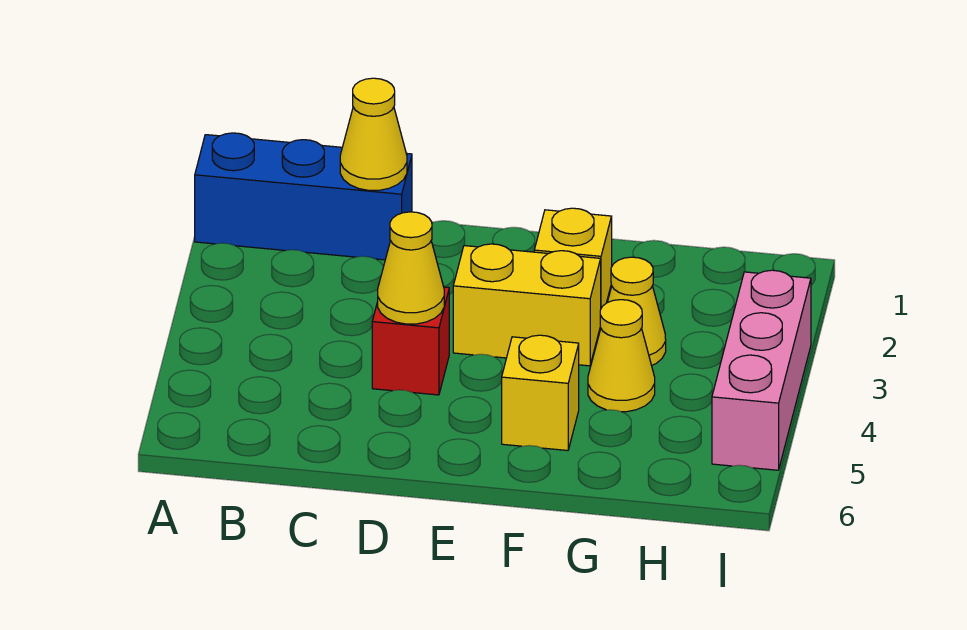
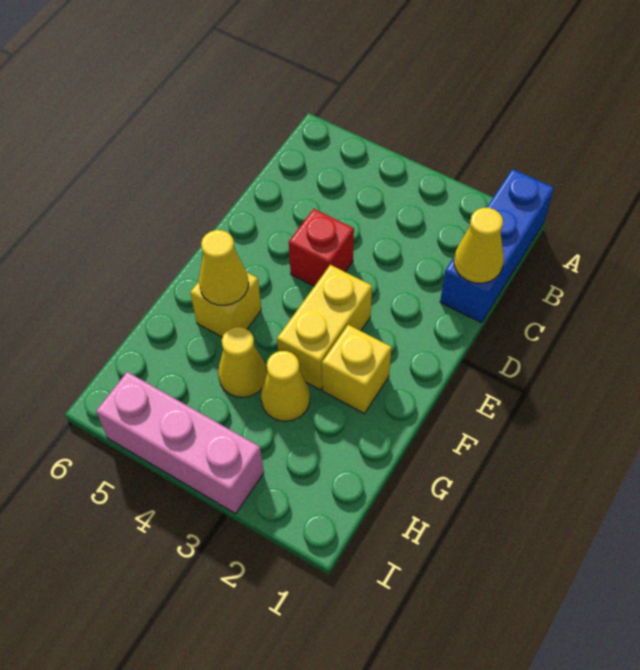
yellow 1x1 cone [378,212,444,324] -> yellow 1x1 cone moved to [199,230,248,305]

